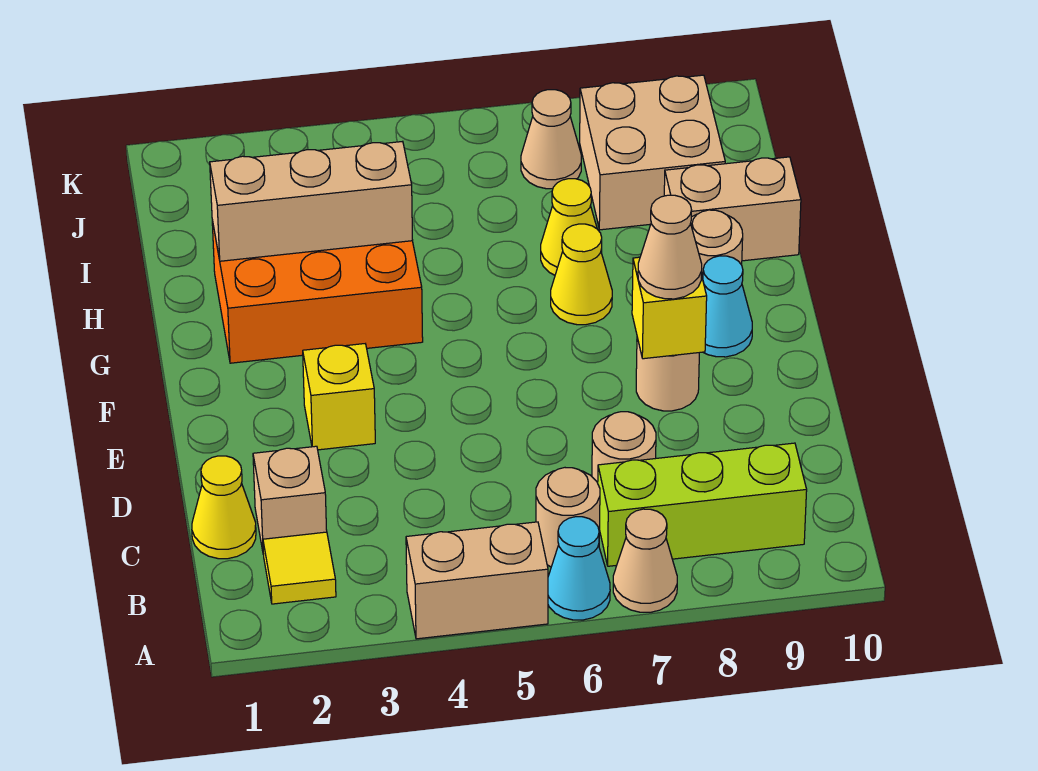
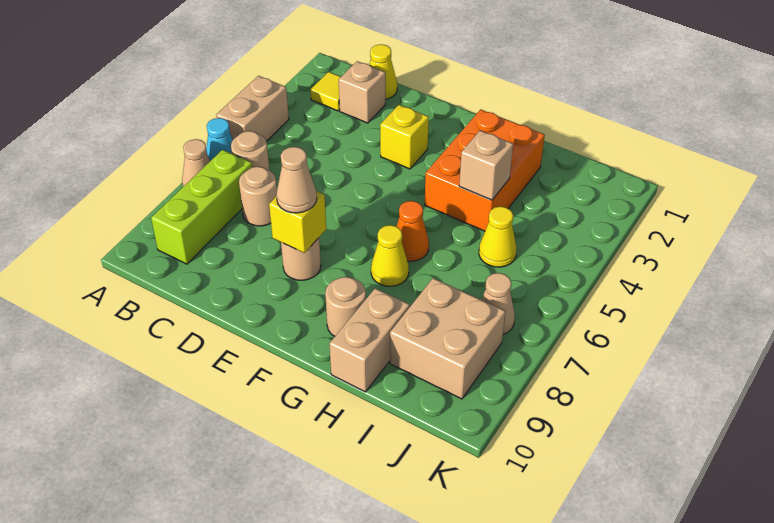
cyan 1x1 cone [703,256,752,357] -> none
none -> orange 1x1 cone [397,201,429,261]
tan 1x3 brick [210,141,413,261] -> tan 1x1 brick [459,131,513,200]
yellow 1x1 cone [541,179,602,275] -> yellow 1x1 cone moved to [479,206,516,267]

